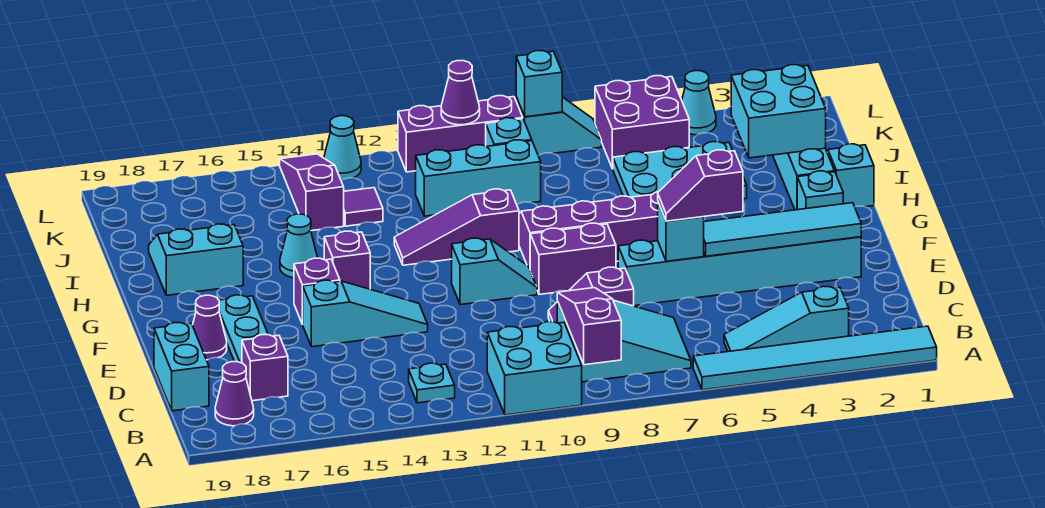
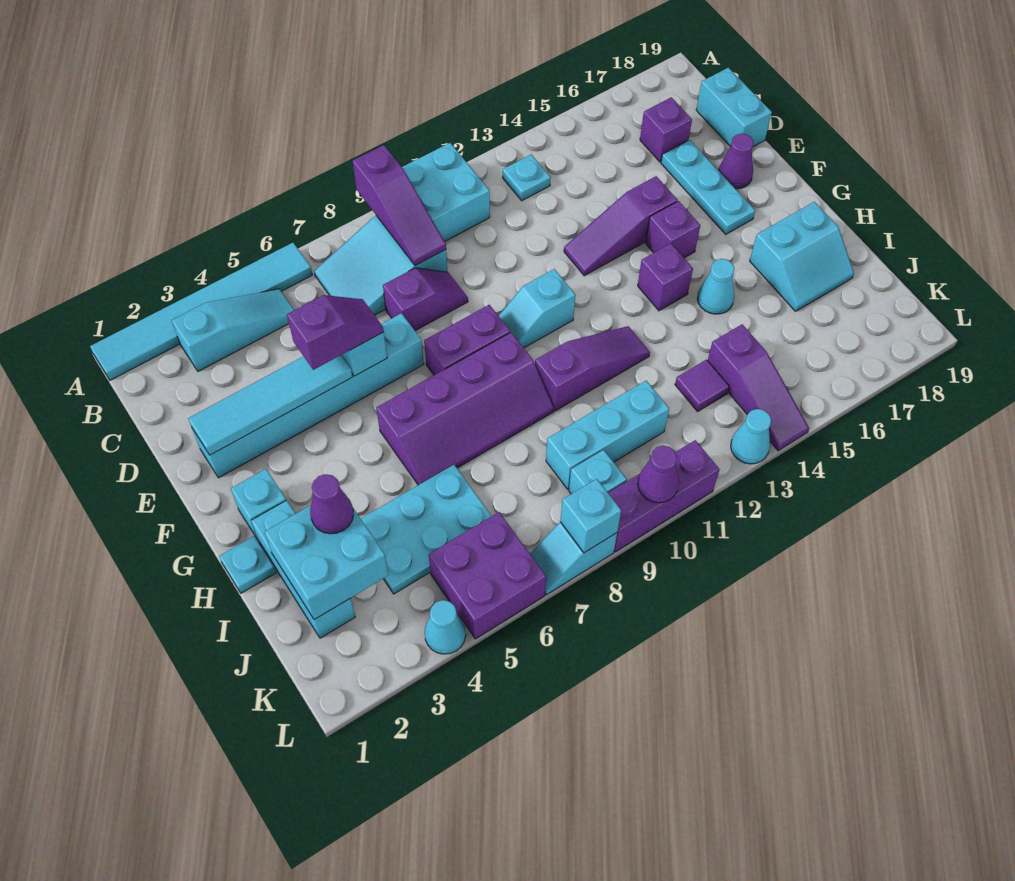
purple 1x1 cone [215,362,254,426] -> purple 1x1 cone moved to [310,474,354,534]
cyan 1x3 slope [303,280,428,347] -> purple 1x3 slope [564,176,677,276]
cyan 1x1 brick [828,144,874,207] -> cyan 1x1 plate [219,536,276,593]

